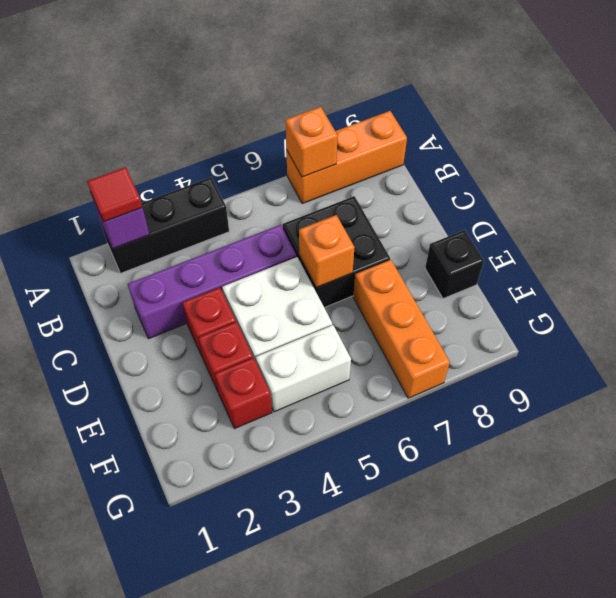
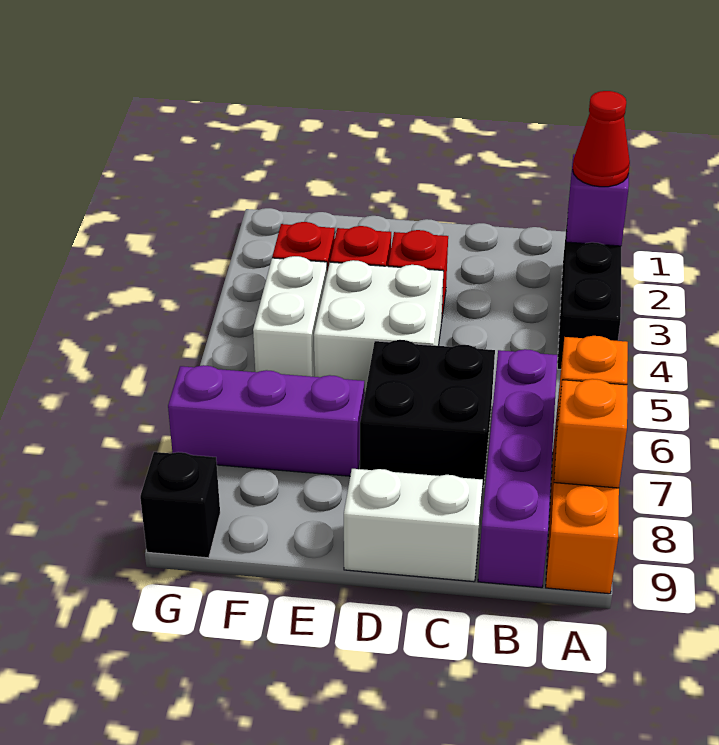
red 1x1 tile [87,167,142,222] -> red 1x1 cone [573,91,630,187]
purple 1x4 brick [128,225,297,339] -> purple 1x4 brick moved to [478,349,557,588]
none -> white 1x2 brick [344,469,483,582]
orange 1x1 brick [299,215,355,288] -> orange 1x1 brick moved to [554,379,627,488]
orange 1x3 brick [353,260,450,398] -> purple 1x3 brick [168,365,364,476]
black 1x1 brick [425,230,484,299] -> black 1x1 brick moved to [140,452,220,558]

